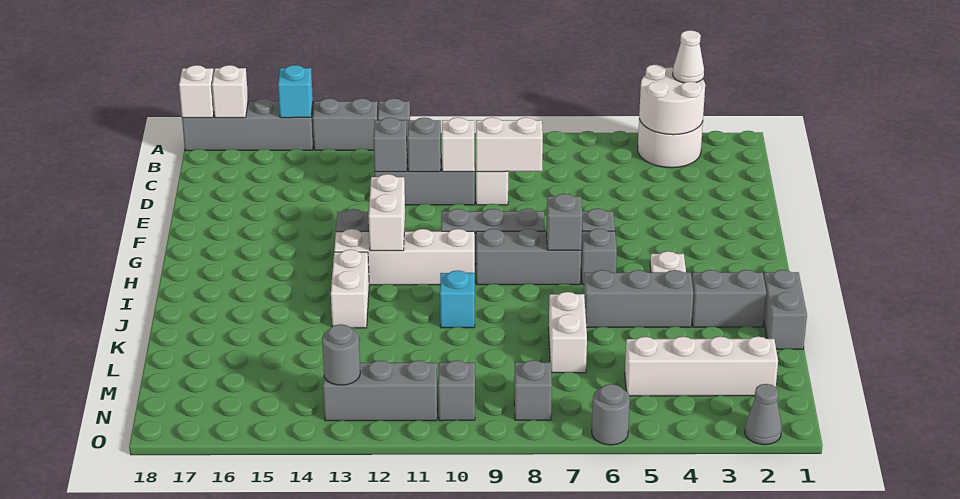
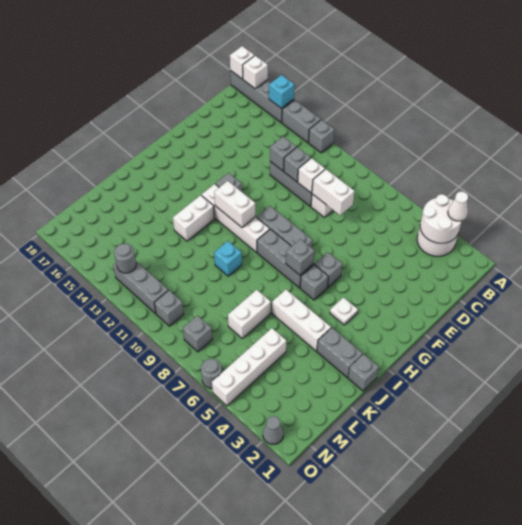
white 1x2 brick [369,174,405,251] -> white 1x2 brick turned to [214,181,256,228]
grey 1x2 brick [764,270,807,349] -> grey 1x1 brick [348,354,379,391]
grey 1x3 brick [584,270,693,327] -> white 1x3 brick [272,290,331,351]
white 1x4 brick [625,336,778,396] -> white 1x4 brick turned to [212,328,286,406]

